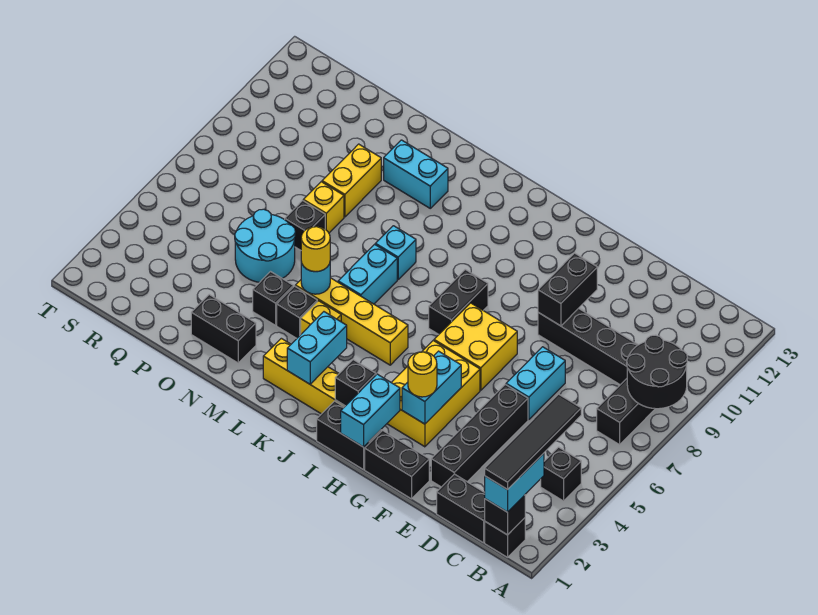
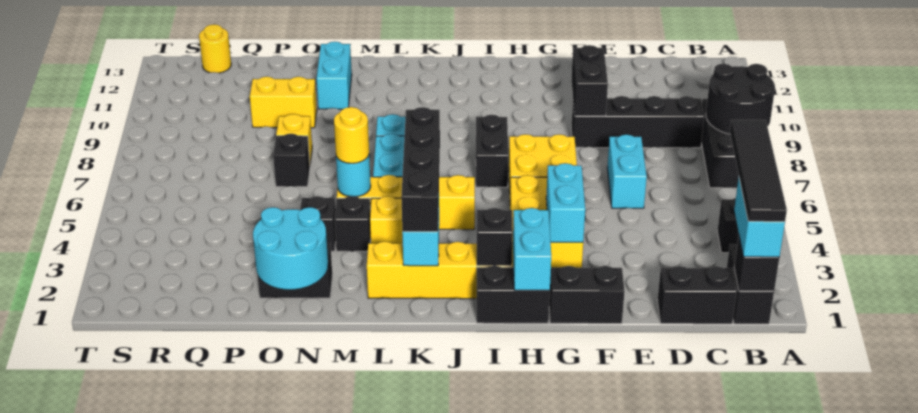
black 1x1 brick [485,518,525,557] -> black 1x2 brick [727,244,774,324]
black 1x4 brick [431,384,528,487] -> black 1x4 brick moved to [401,107,440,232]
yellow 1x1 round brick [408,352,437,397] -> yellow 1x1 round brick moved to [199,24,231,73]
cyan 1x2 brick [384,140,448,208] -> cyan 1x2 brick turned to [317,42,352,109]
cyan 2x2 round brick [235,209,295,282] -> cyan 2x2 round brick moved to [253,207,328,290]
yellow 1x2 brick [322,144,381,217] -> yellow 1x2 brick turned to [250,77,317,128]

